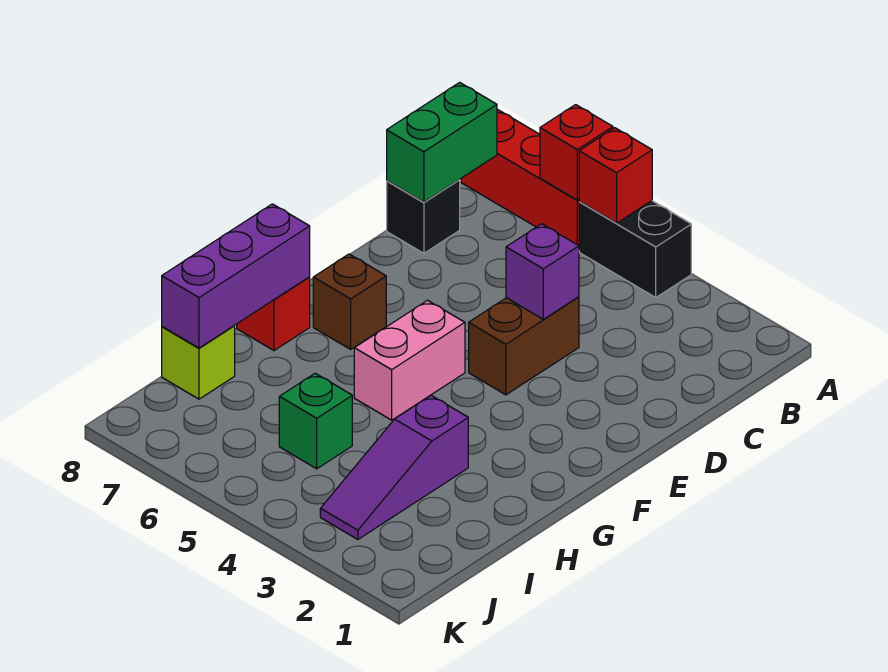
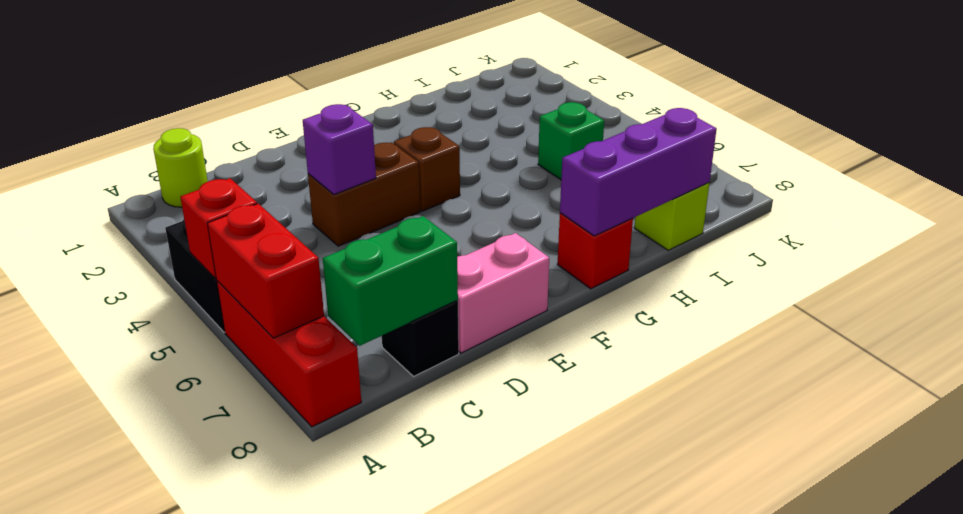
red 1x1 brick [540,105,613,200] -> red 1x2 brick [208,204,324,338]
none -> lime 1x1 round brick [153,128,208,207]
pink 1x2 brick [354,300,465,420] -> pink 1x2 brick moved to [457,233,549,353]
brown 1x1 brick [313,254,386,349] -> brown 1x1 brick moved to [394,127,460,211]
purple 1x3 slope [320,396,468,540] -> none

